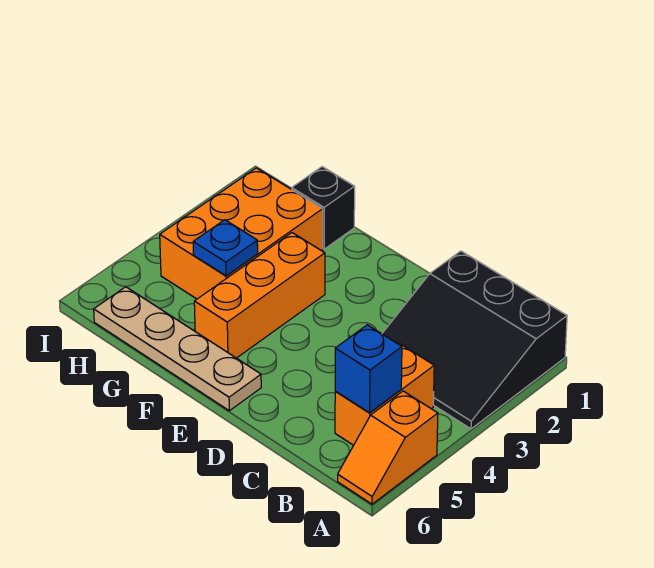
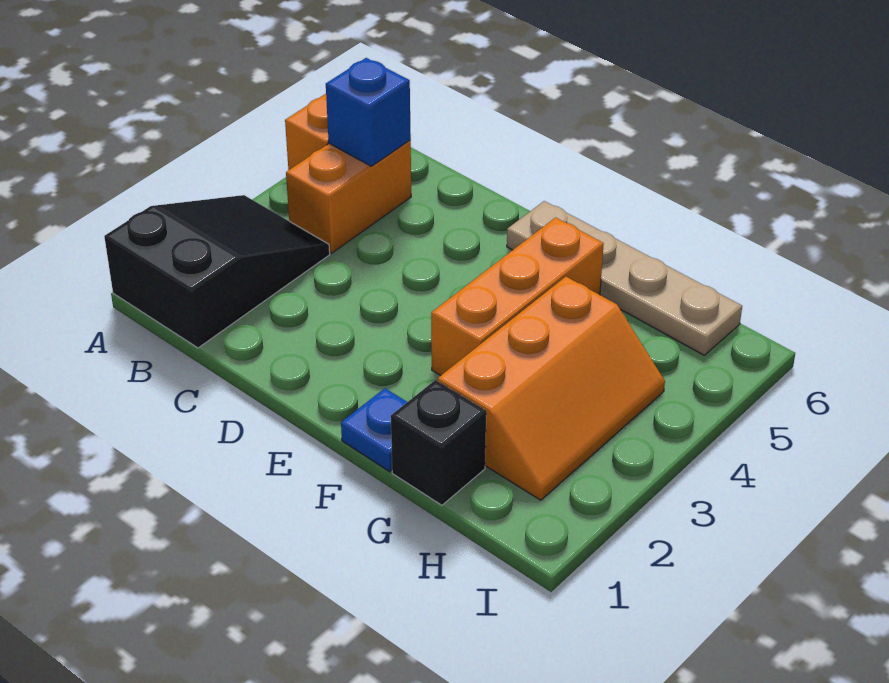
black 3x3 slope [382,251,567,429] -> black 2x3 slope [104,195,330,348]
orange 2x3 brick [160,168,323,299] -> orange 2x3 slope [438,277,665,500]
blue 1x1 plate [193,220,258,276] -> blue 1x1 plate moved to [341,388,407,472]

